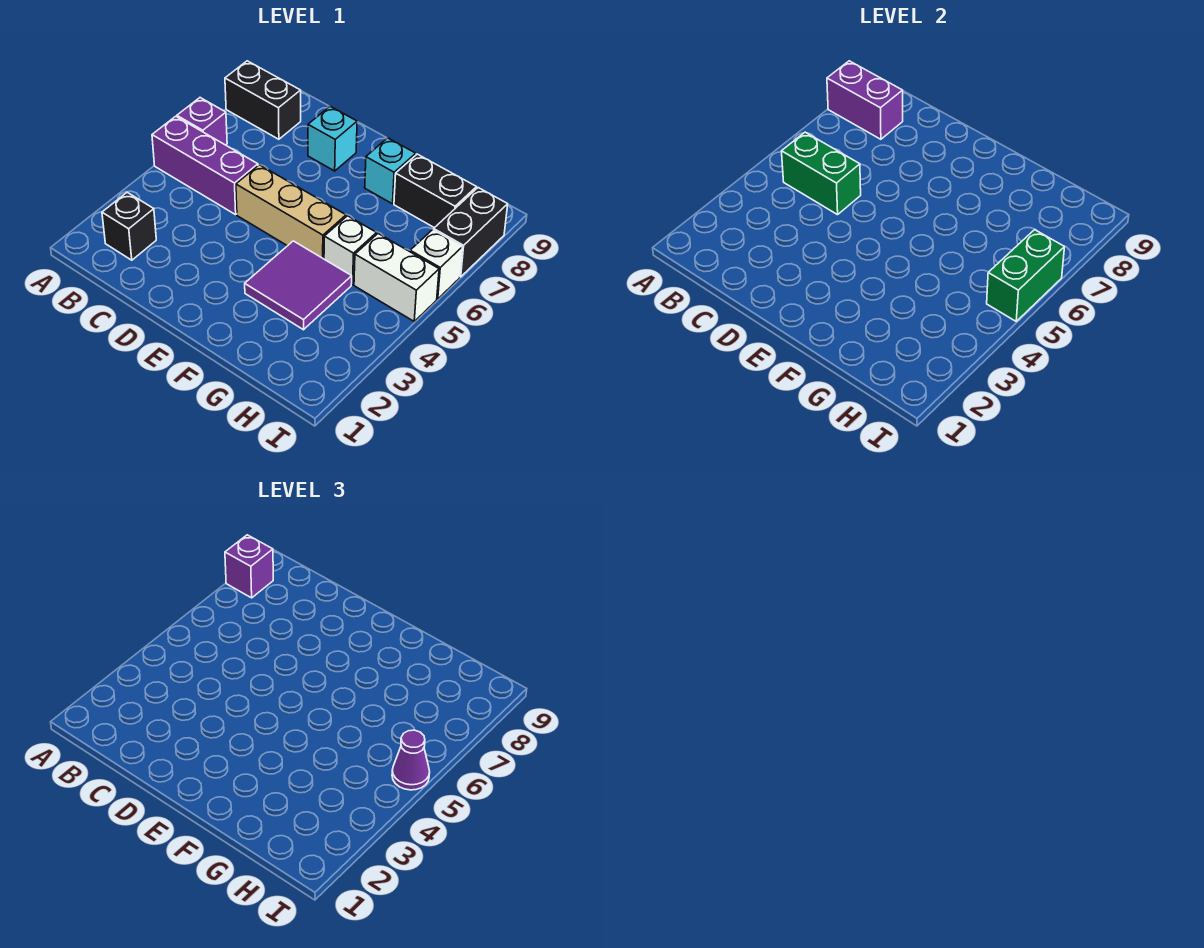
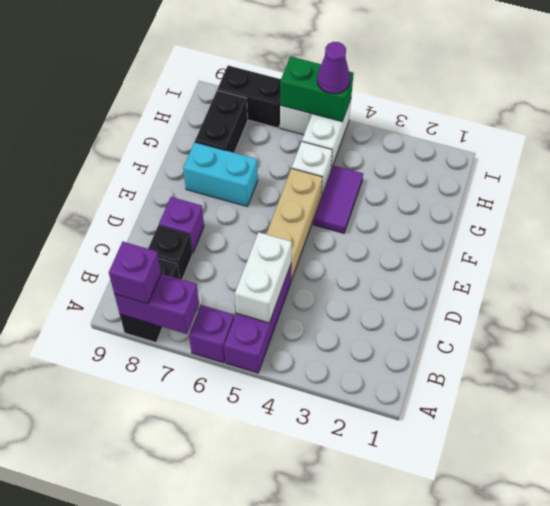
purple 1x2 brick [827,61,903,139] -> purple 1x2 brick turned to [114,274,199,334]
black 1x1 brick [102,192,156,260] -> black 1x1 brick moved to [148,225,192,279]
green 1x2 brick [782,132,861,215] -> white 1x2 brick [235,232,292,323]
cyan 1x1 brick [308,106,357,171] -> purple 1x1 brick [159,197,204,253]
purple 2x2 tile [245,241,352,330] -> purple 1x2 tile [313,165,363,233]
cyan 1x1 brick [365,138,416,204] -> cyan 1x2 brick [183,142,258,206]

